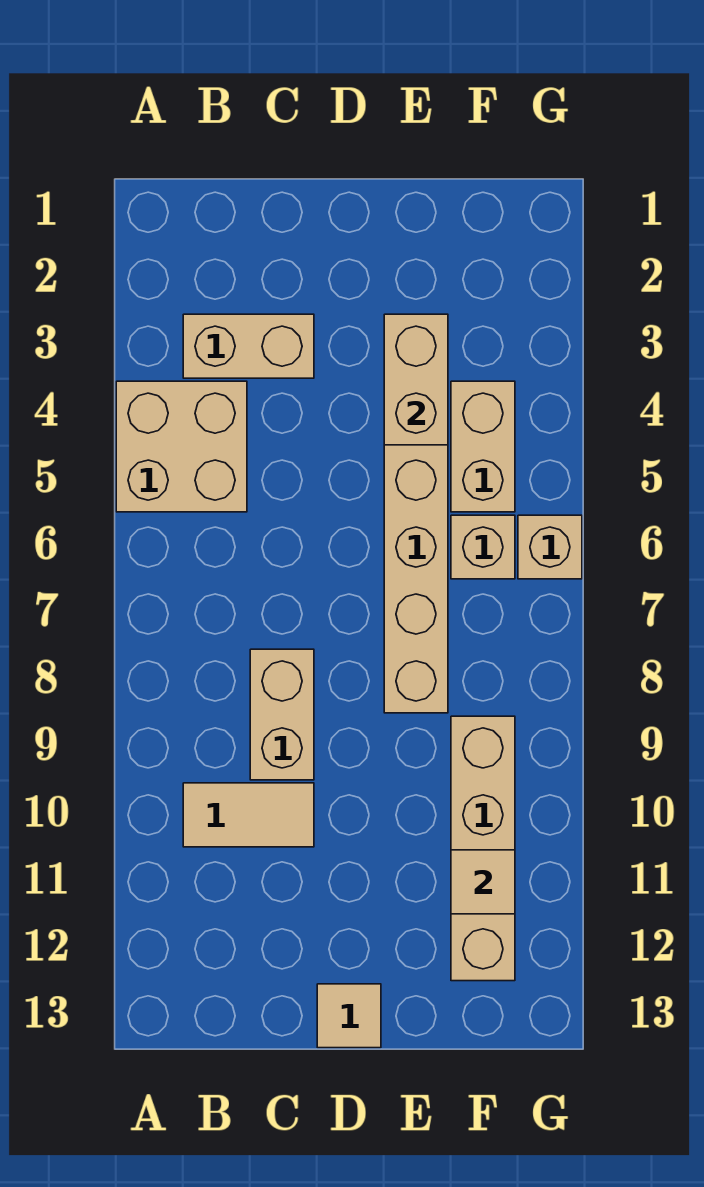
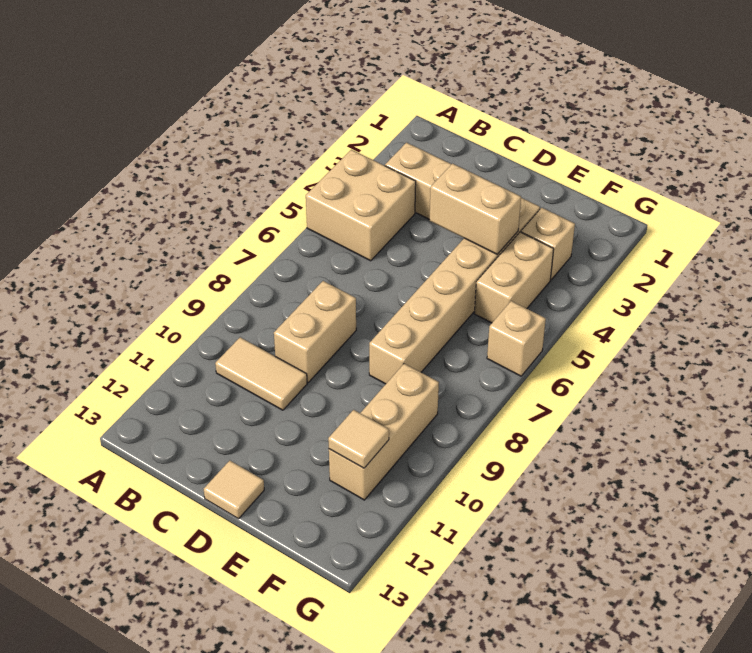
tan 1x2 brick [384,314,448,445] -> tan 1x2 brick turned to [430,164,521,254]
tan 1x1 brick [451,515,515,579] -> tan 1x1 brick moved to [521,208,575,280]
tan 1x4 brick [451,716,515,981] -> tan 1x3 brick [329,364,439,500]

